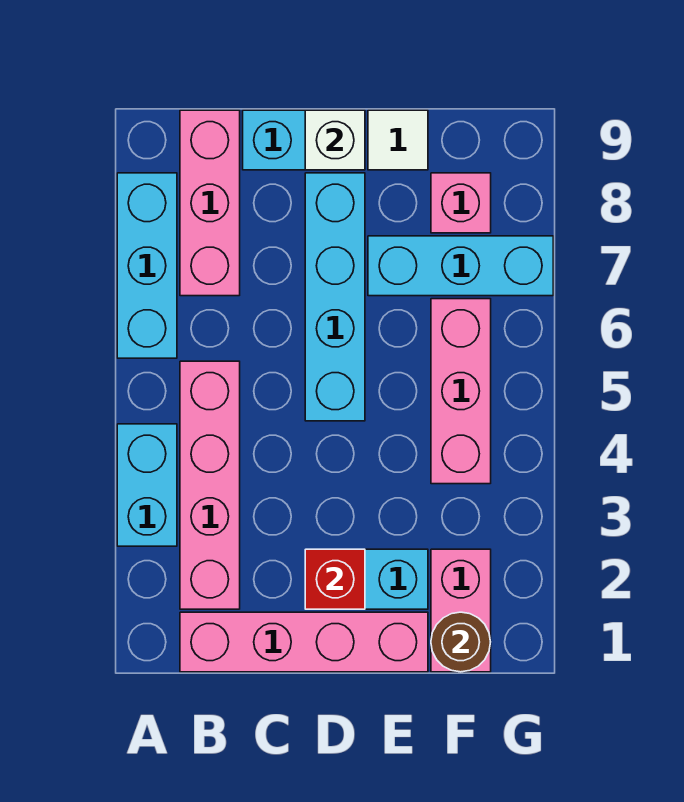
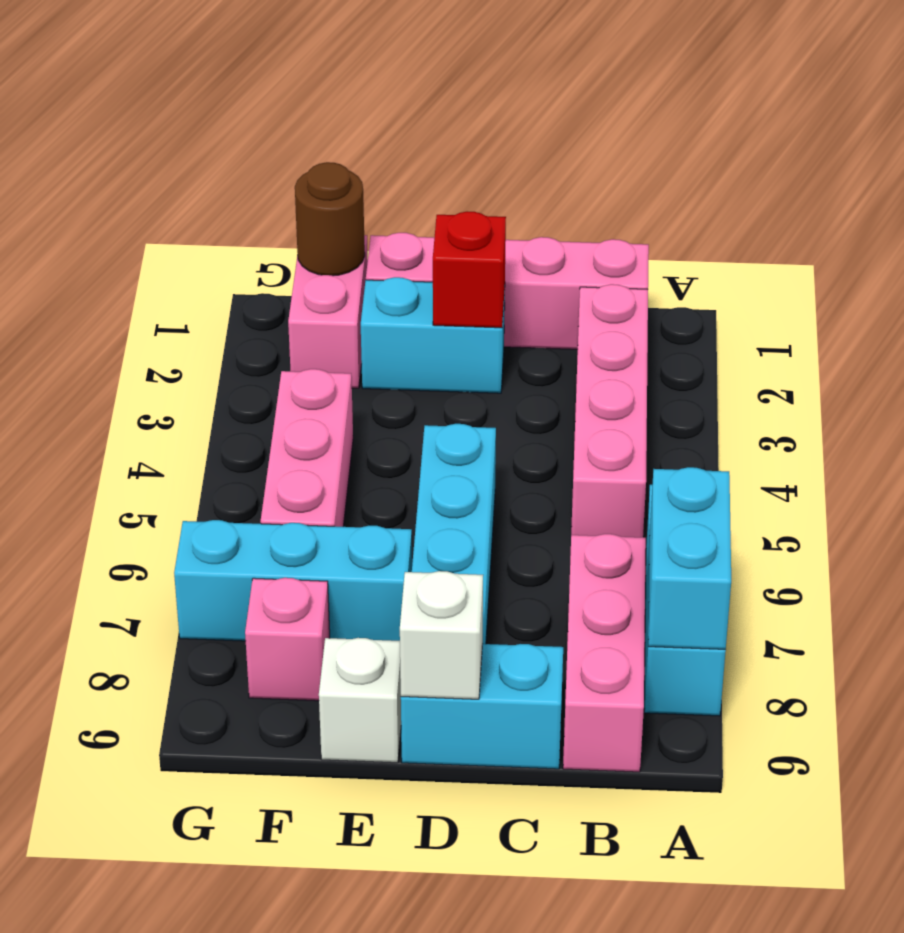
cyan 1x2 brick [117,424,177,546] -> cyan 1x2 brick moved to [648,467,731,649]
white 1x1 tile [368,110,428,170] -> white 1x1 brick [319,638,401,763]

